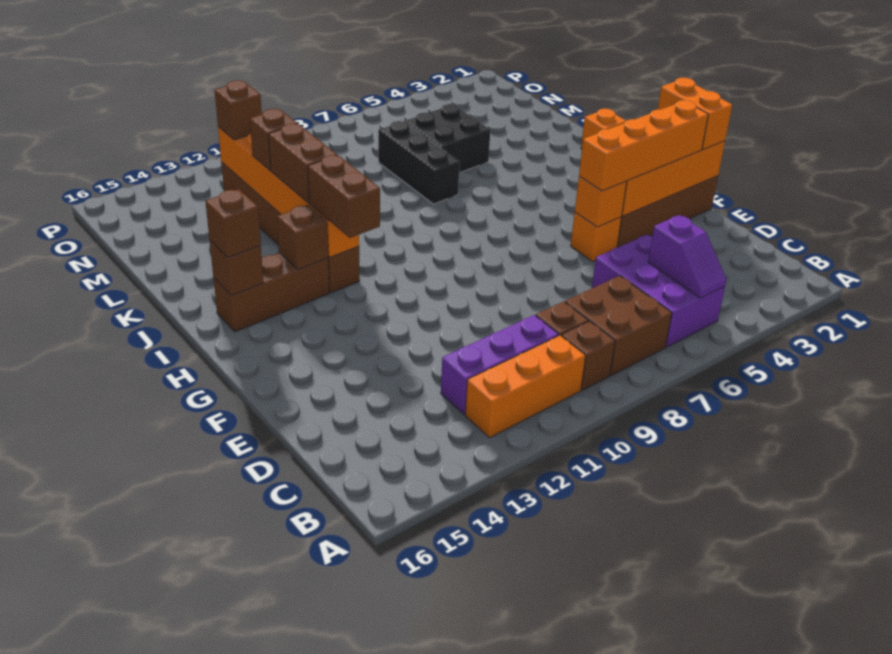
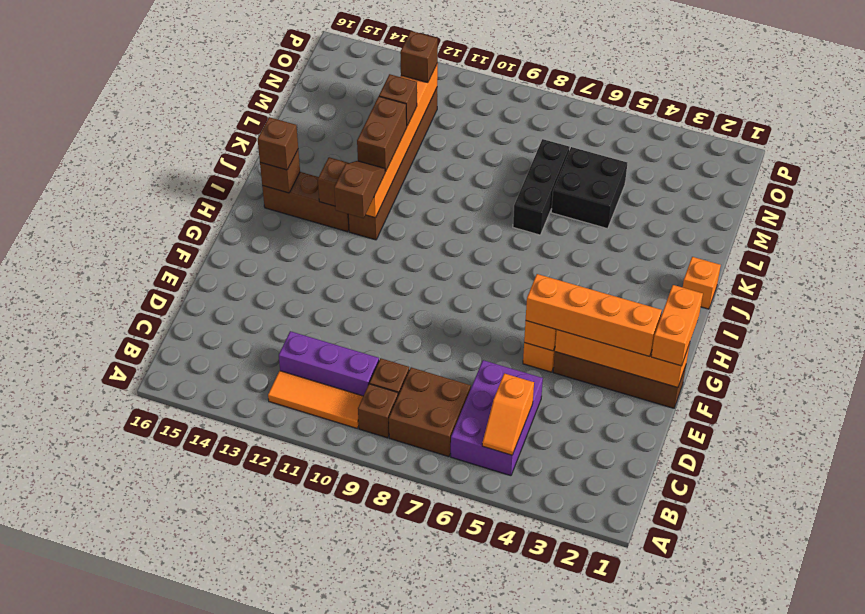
purple 1x2 slope [648,215,727,298] -> orange 1x2 slope [482,373,534,455]
orange 1x3 brick [465,335,586,438] -> orange 1x3 tile [268,371,363,428]
brown 1x2 brick [308,155,380,238] -> brown 1x2 slope [334,161,386,218]

